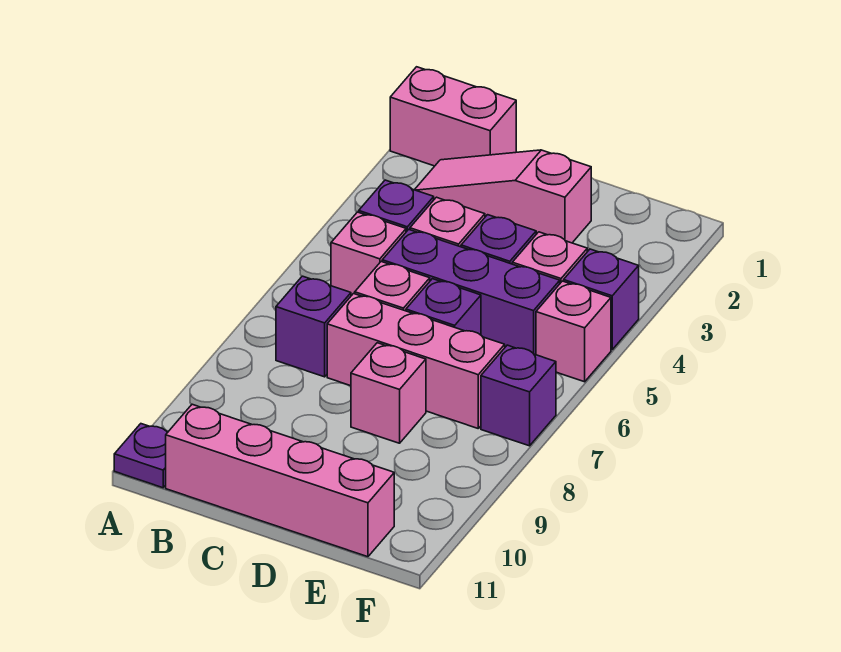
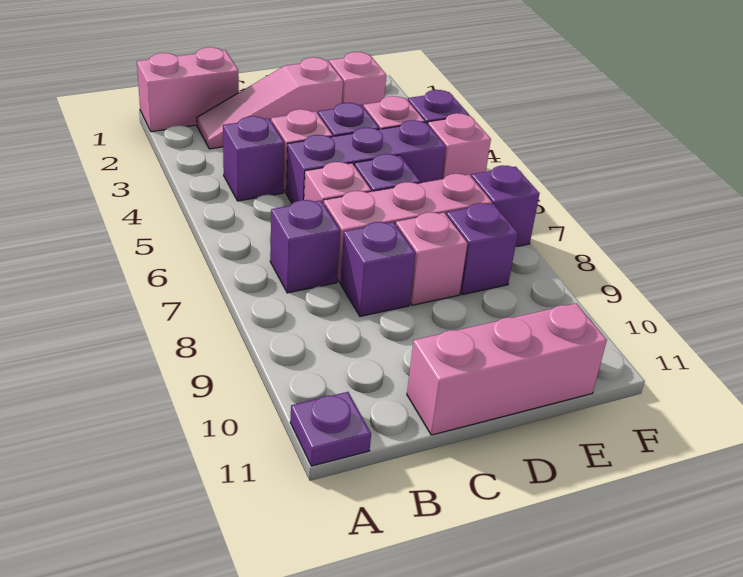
pink 1x1 brick [331,212,406,296] -> pink 1x1 brick moved to [329,52,386,107]
pink 1x4 brick [166,404,394,557] -> pink 1x3 brick [407,303,607,435]
none -> purple 1x1 brick [340,222,416,316]
none -> purple 1x1 brick [446,203,518,295]

